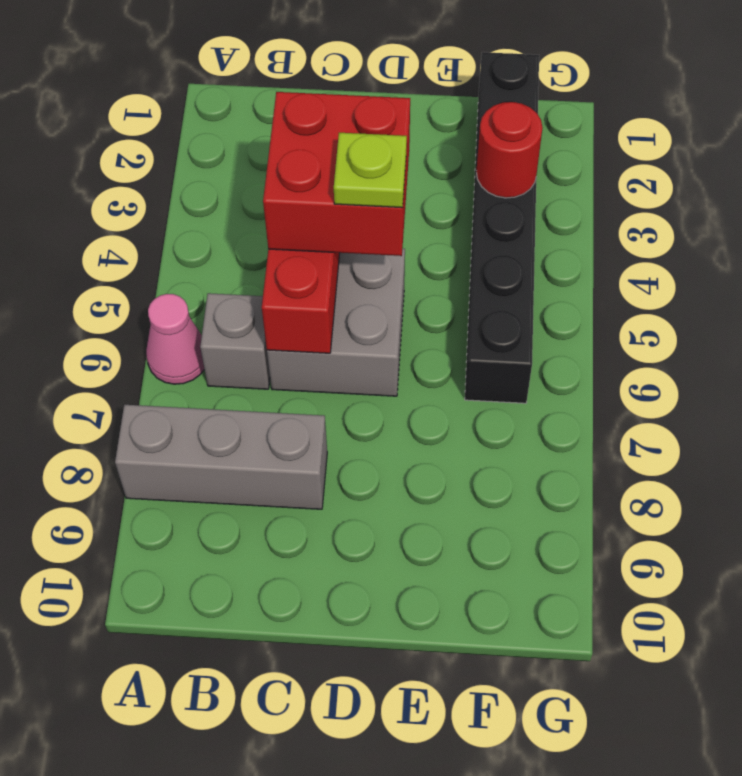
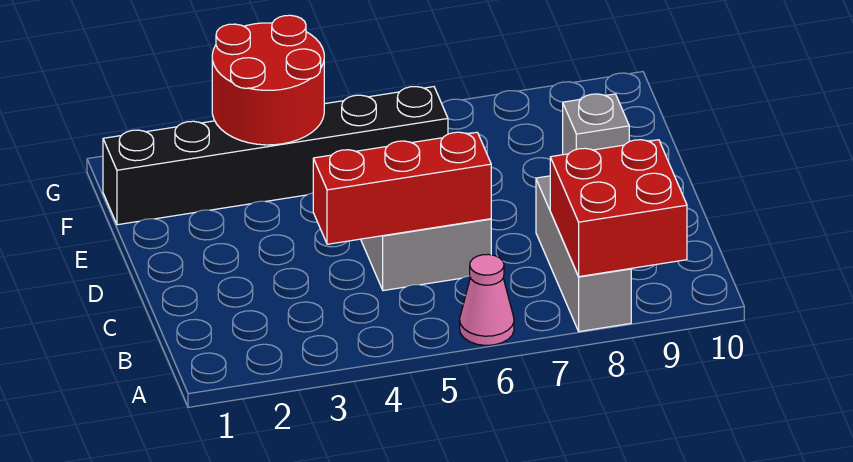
grey 1x1 brick [200,293,270,389] -> grey 1x1 brick moved to [563,94,629,155]
red 2x2 brick [263,92,410,256] -> red 2x2 brick moved to [550,140,687,277]
lime 1x1 plate [334,133,407,208] -> none
red 1x1 round brick [476,102,542,198] -> red 2x2 round brick [212,15,324,145]

